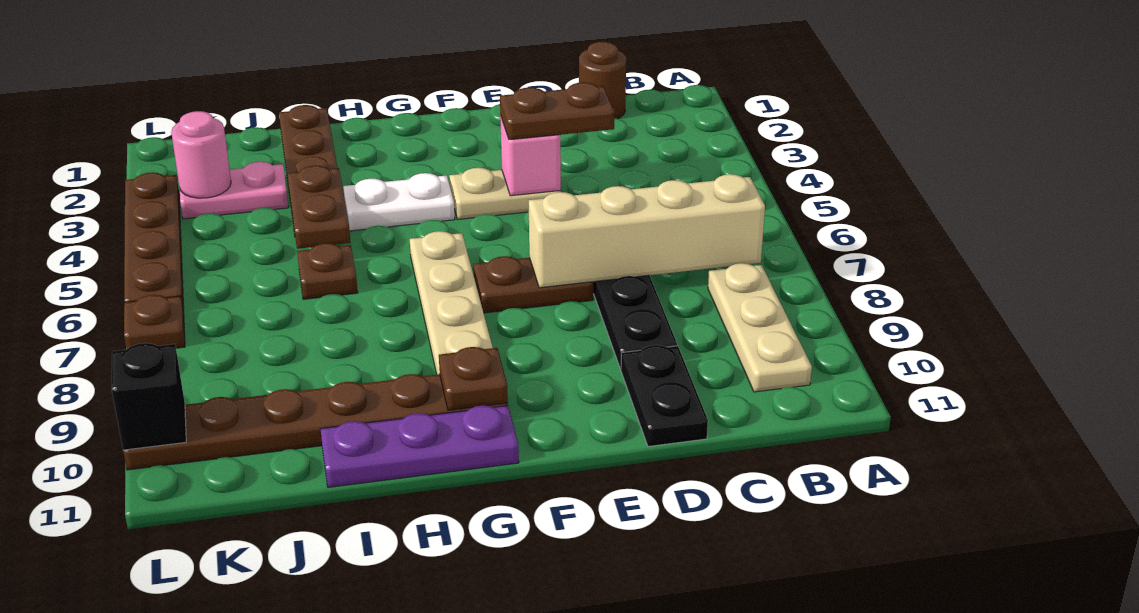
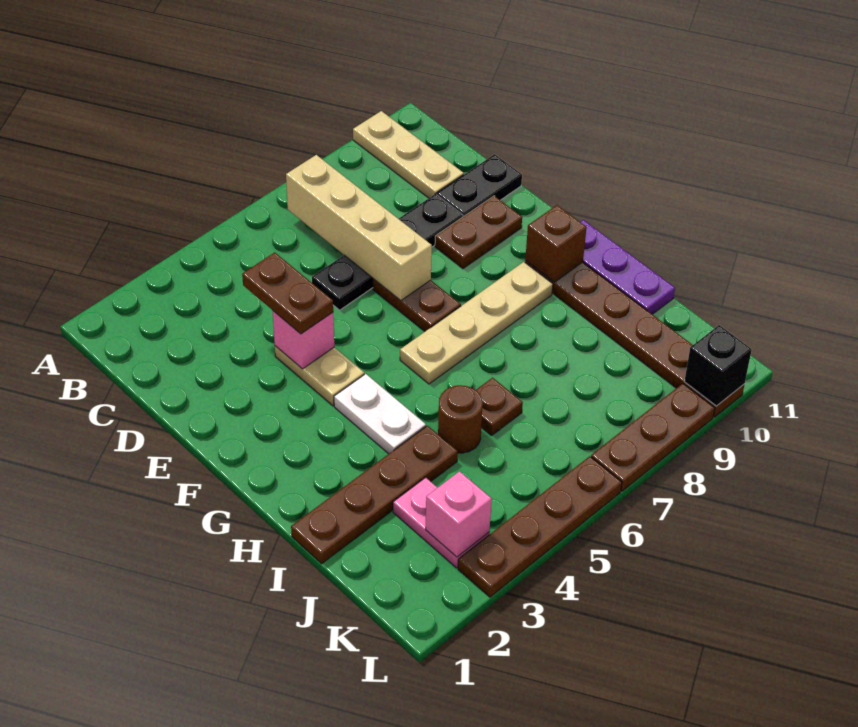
tan 1x3 plate [708,263,812,392] -> tan 1x3 plate turned to [353,111,464,198]
brown 1x1 round brick [579,42,626,119] -> brown 1x1 round brick moved to [438,385,483,453]
brown 1x1 plate [439,347,508,410] -> brown 1x1 brick [525,205,587,282]
brown 1x2 plate [287,166,351,249] -> brown 1x2 plate moved to [435,196,522,269]
pink 1x1 round brick [171,111,231,198] -> pink 1x1 brick [425,471,492,557]
brown 1x1 plate [124,295,185,349] -> brown 1x3 plate [591,383,715,491]

